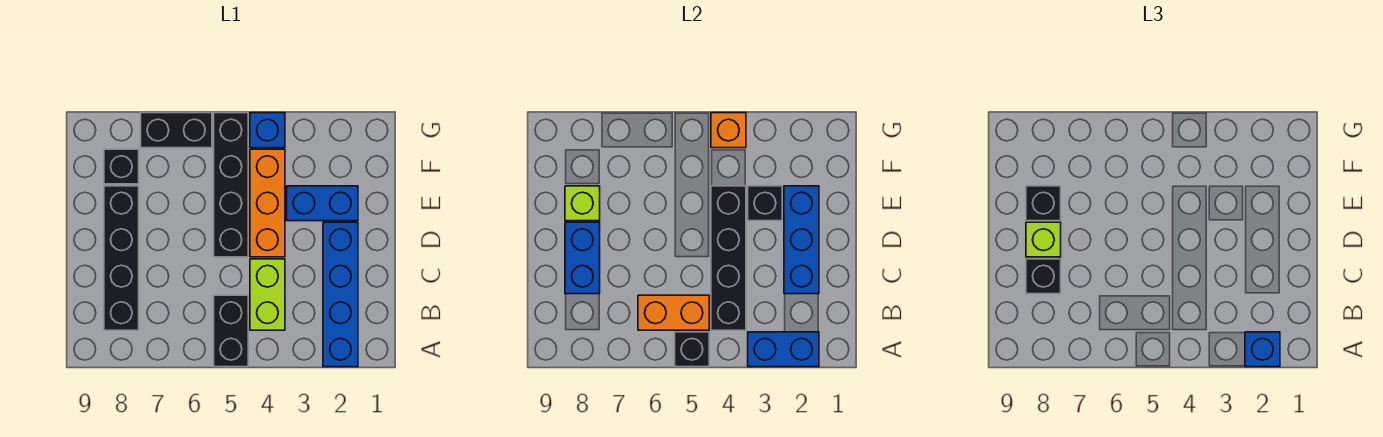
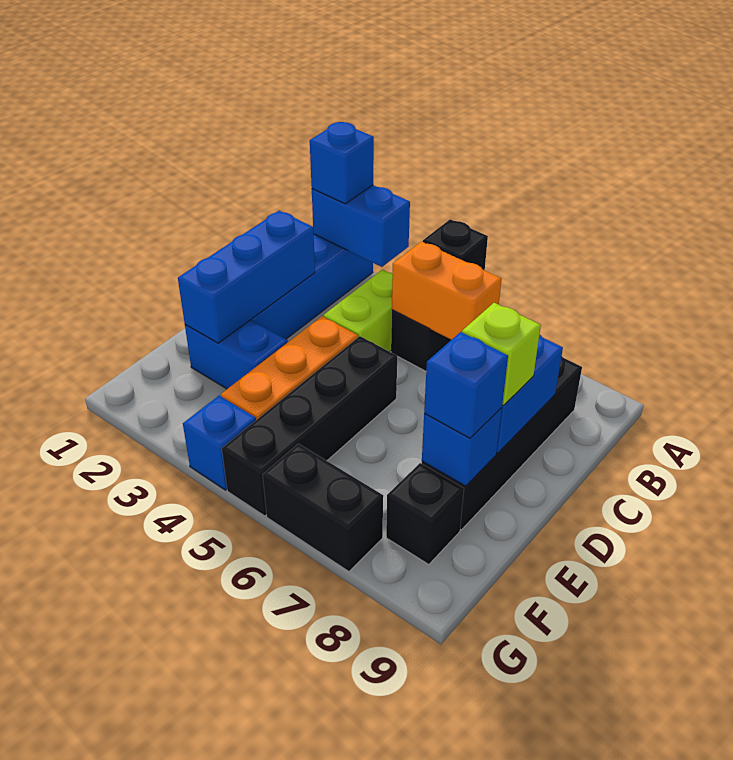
black 1x4 brick [711,186,746,330] -> none
black 1x1 brick [1026,259,1061,294] -> none
black 1x1 brick [748,186,782,221] -> none
lime 1x1 brick [565,186,600,221] -> blue 1x1 brick [422,408,502,486]
black 1x1 brick [1026,186,1061,221] -> blue 1x1 brick [424,332,508,438]
orange 1x1 brick [711,113,746,148] -> none

